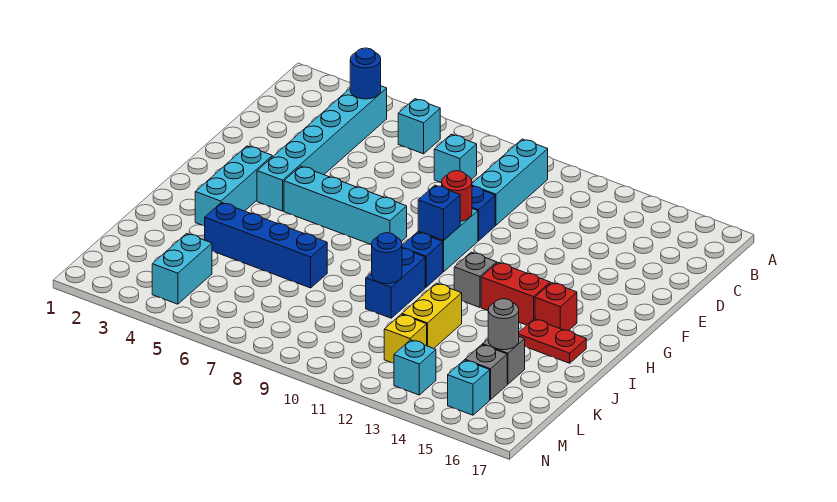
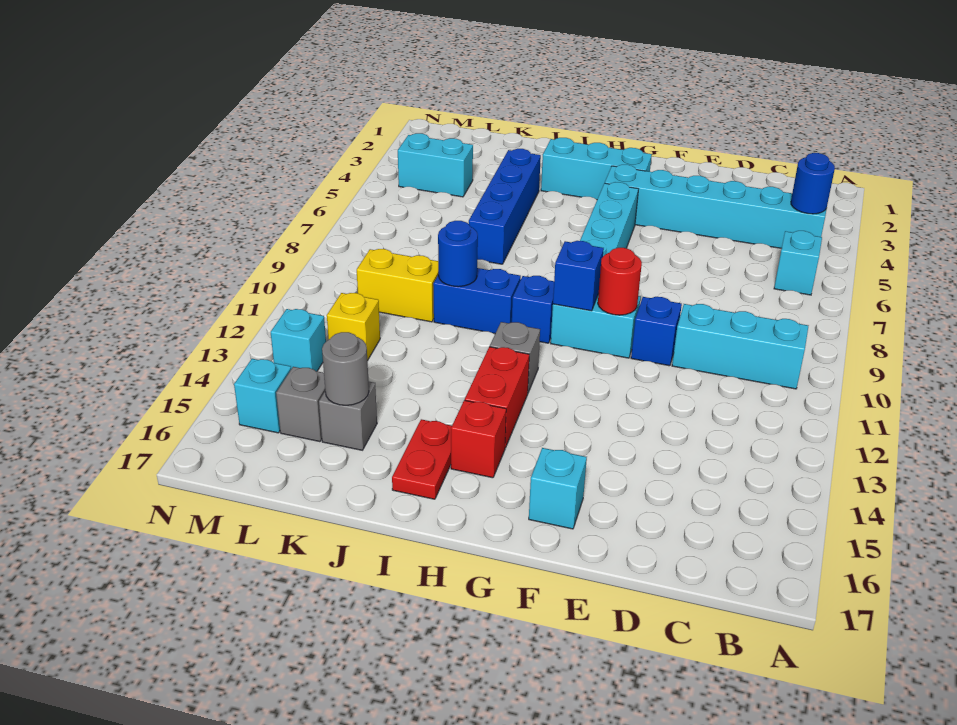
cyan 1x1 brick [434,134,477,183] -> cyan 1x1 brick moved to [529,448,587,529]
yellow 1x2 brick [402,283,462,348] -> yellow 1x2 brick moved to [357,249,438,322]

